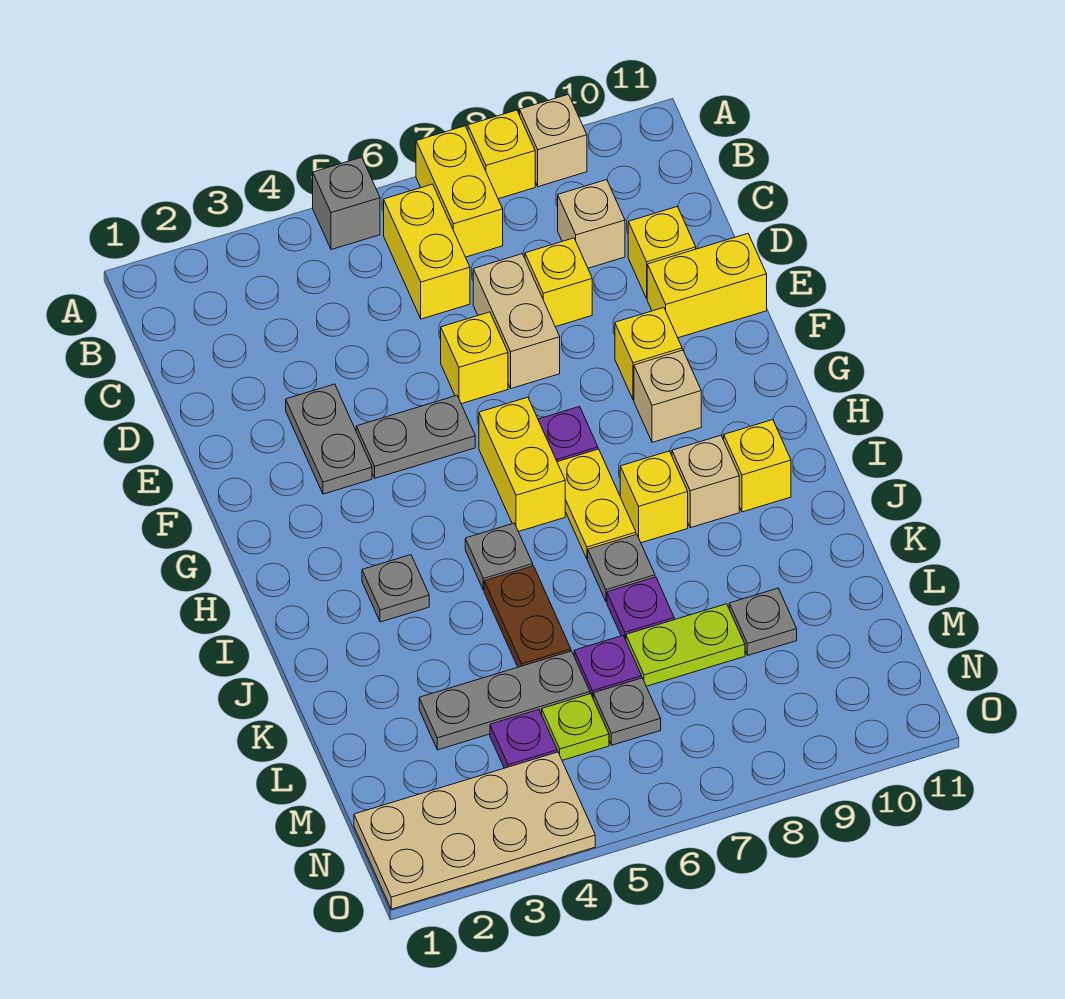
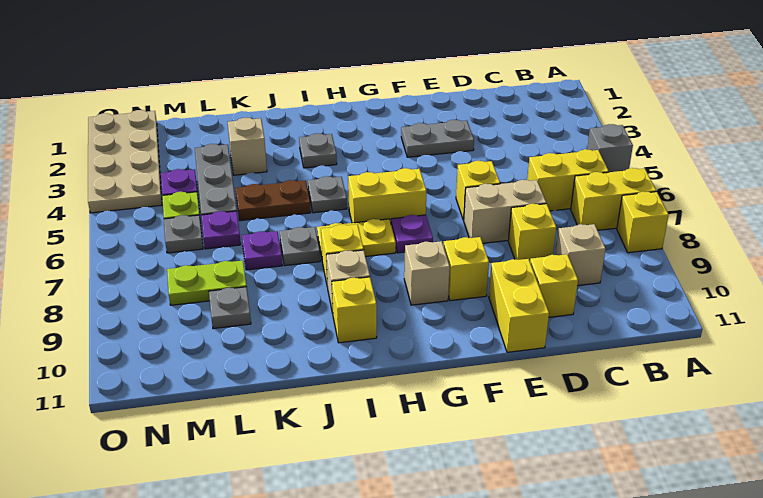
tan 1x1 brick [520,94,587,187] -> tan 1x1 brick moved to [228,118,267,175]
grey 1x2 plate [356,395,475,478] -> none
lime 1x2 plate [626,604,745,686] -> lime 1x2 plate turned to [167,261,247,305]

